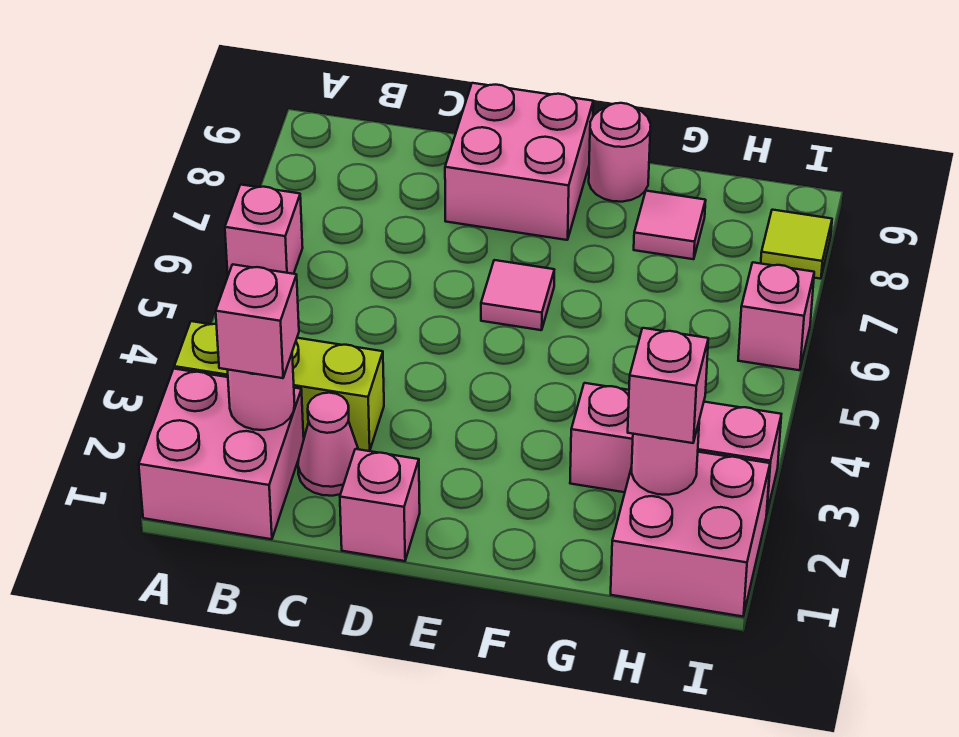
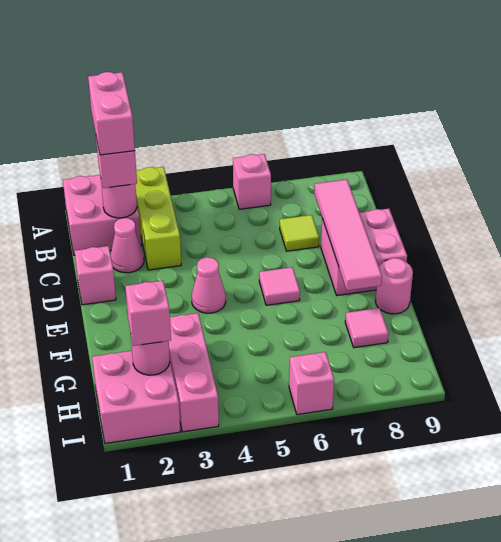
none -> pink 1x2 brick [88,72,135,155]
none -> pink 1x4 tile [314,179,382,290]
none -> pink 1x1 cone [192,257,226,313]
lime 1x1 tile [761,210,832,279] -> lime 1x1 tile moved to [280,215,319,251]

